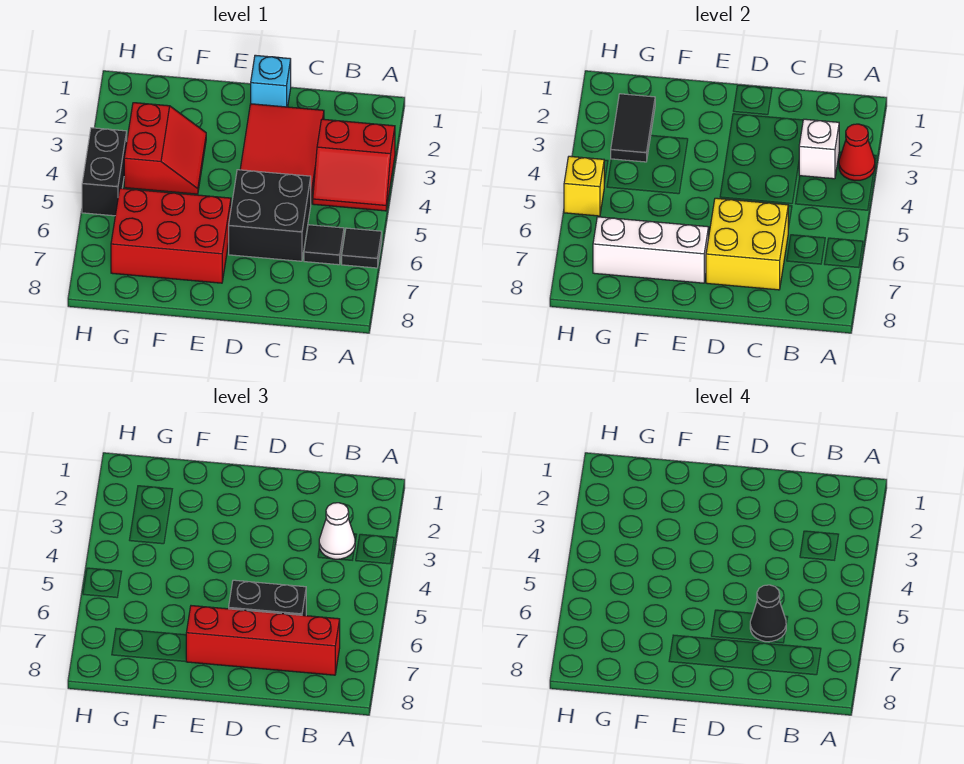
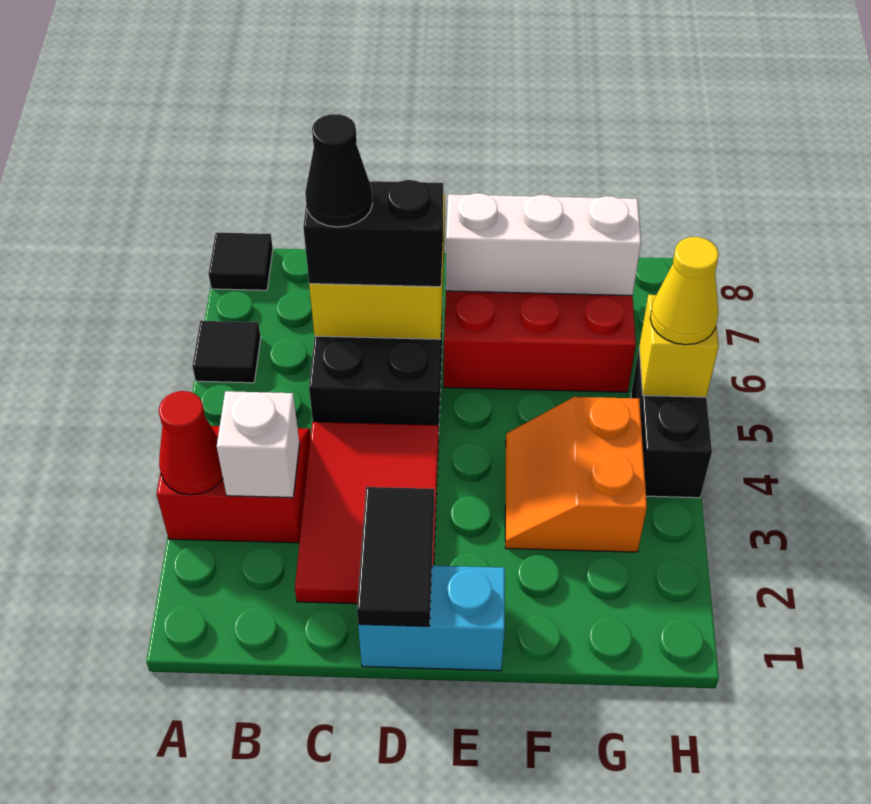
white 1x1 cone [319,503,355,559] -> none
black 1x1 tile [304,225,344,265] -> black 1x1 tile moved to [208,233,273,290]
red 1x4 brick [186,606,340,675] -> none
cyan 1x1 brick [251,55,291,107] -> cyan 1x2 brick [358,565,505,671]
red 2x2 slope [124,103,206,194] -> orange 2x2 slope [505,397,647,552]
black 1x2 tile [611,94,655,162] -> black 1x2 tile moved to [357,487,434,626]
none -> yellow 1x1 cone [650,237,719,345]

